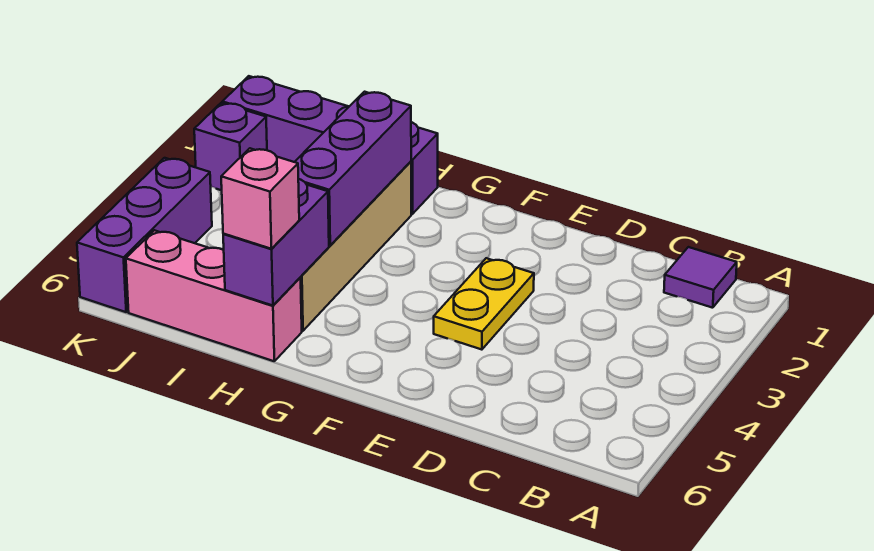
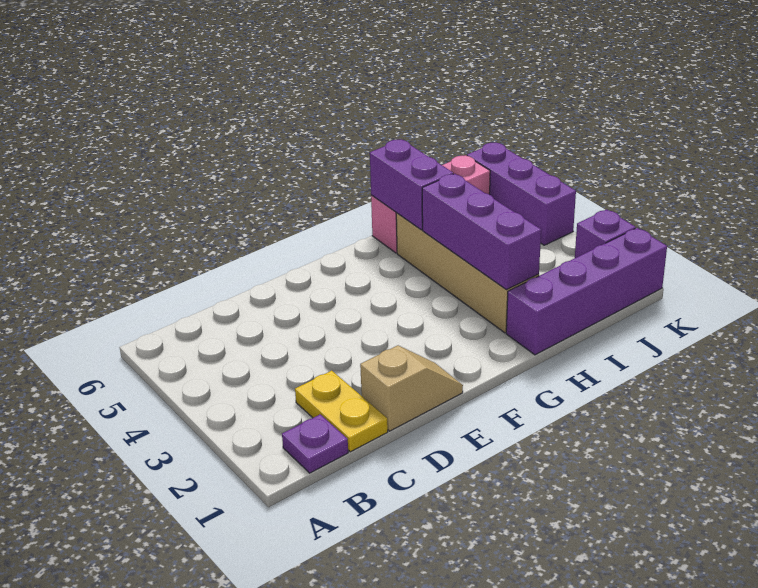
purple 1x1 tile [664,247,737,308] -> purple 1x1 plate [282,414,348,473]
none -> tan 1x2 slope [360,345,463,431]
yellow 1x2 plate [434,258,534,350] -> yellow 1x2 plate moved to [295,370,388,452]
pink 1x1 brick [221,148,299,249] -> none

